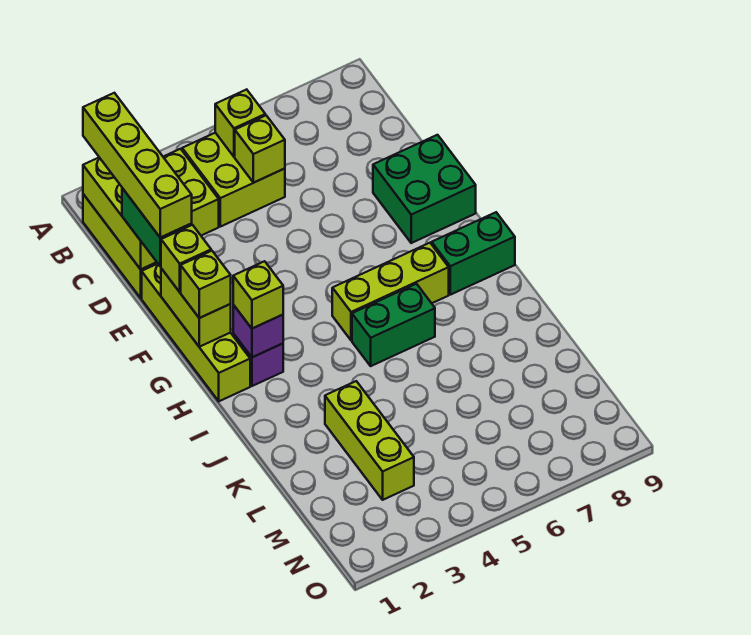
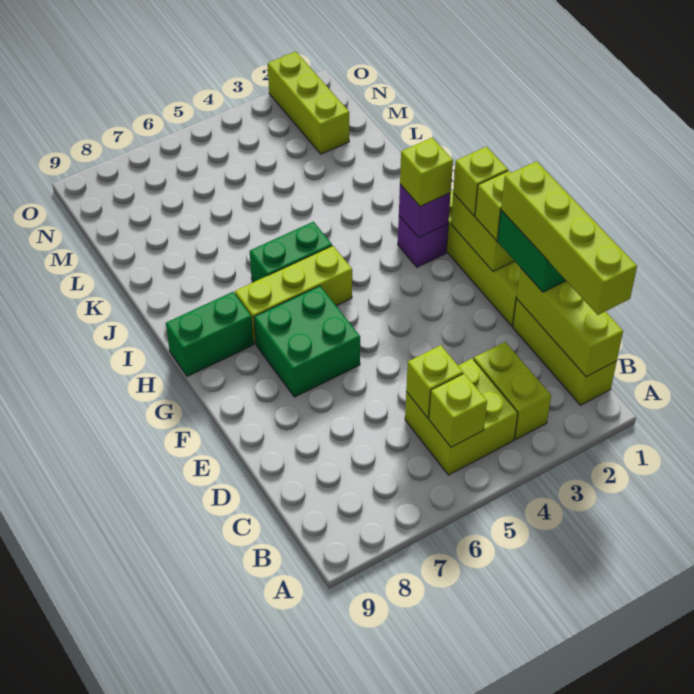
green 2x2 brick [373,135,476,243] -> green 2x2 brick moved to [254,286,360,397]
lime 1x3 brick [325,381,414,500] -> lime 1x3 brick moved to [268,52,349,154]

